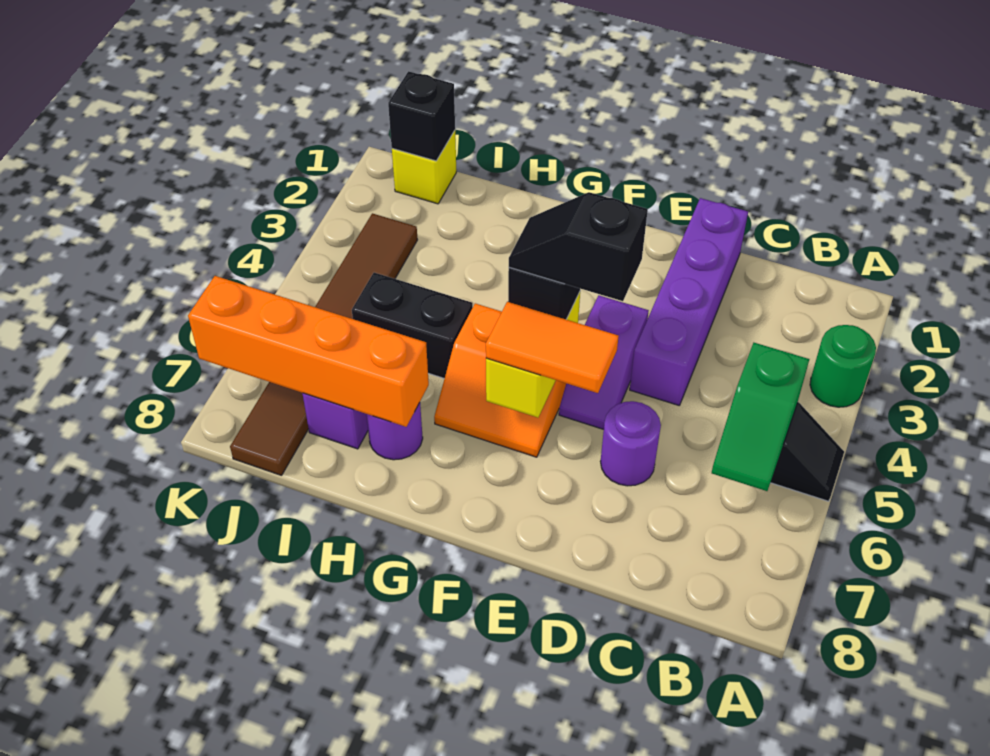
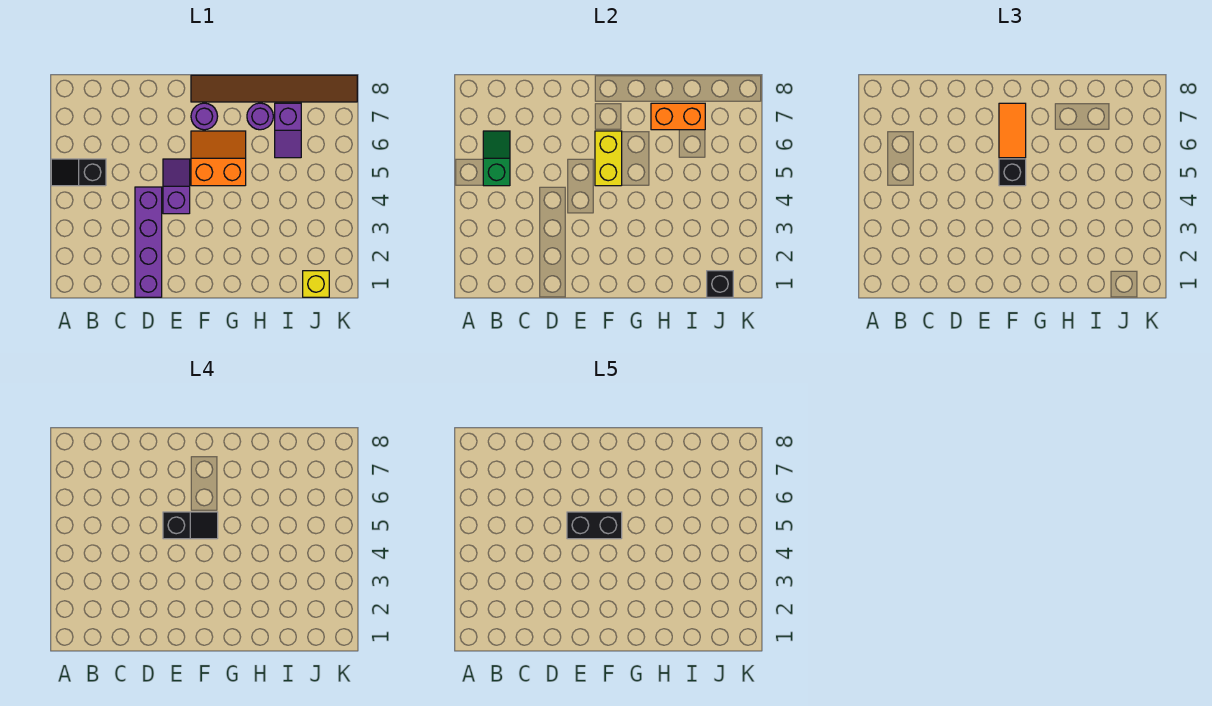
green 1x1 round brick [810,325,876,407] -> none
purple 1x1 round brick [601,401,661,486] -> purple 1x1 round brick moved to [191,103,218,130]
orange 1x2 tile [486,302,619,393] -> orange 1x2 tile turned to [999,103,1026,158]
black 1x2 brick [352,273,473,379] -> black 1x2 brick moved to [567,512,622,539]
orange 1x4 brick [188,276,429,427] -> orange 1x2 brick [651,103,705,130]
brown 1x6 tile [230,213,417,475] -> brown 1x6 tile turned to [191,75,357,102]

